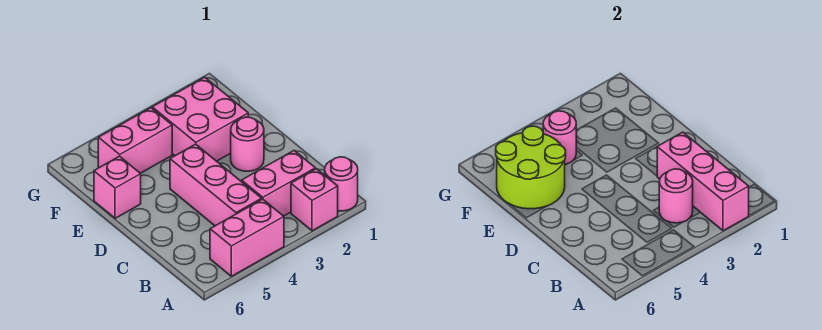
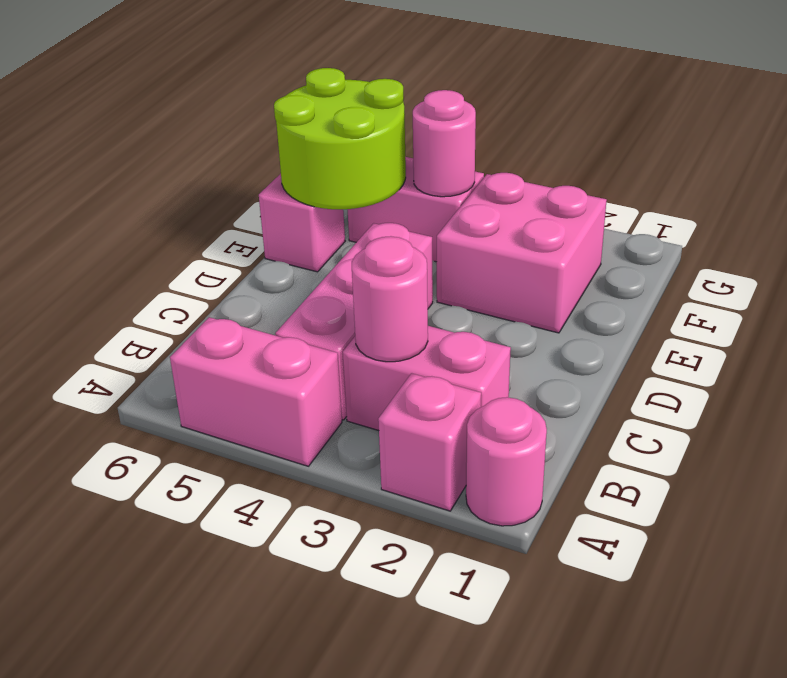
pink 1x3 brick [657,132,749,231] -> none
pink 1x1 round brick [231,117,264,171] -> none

